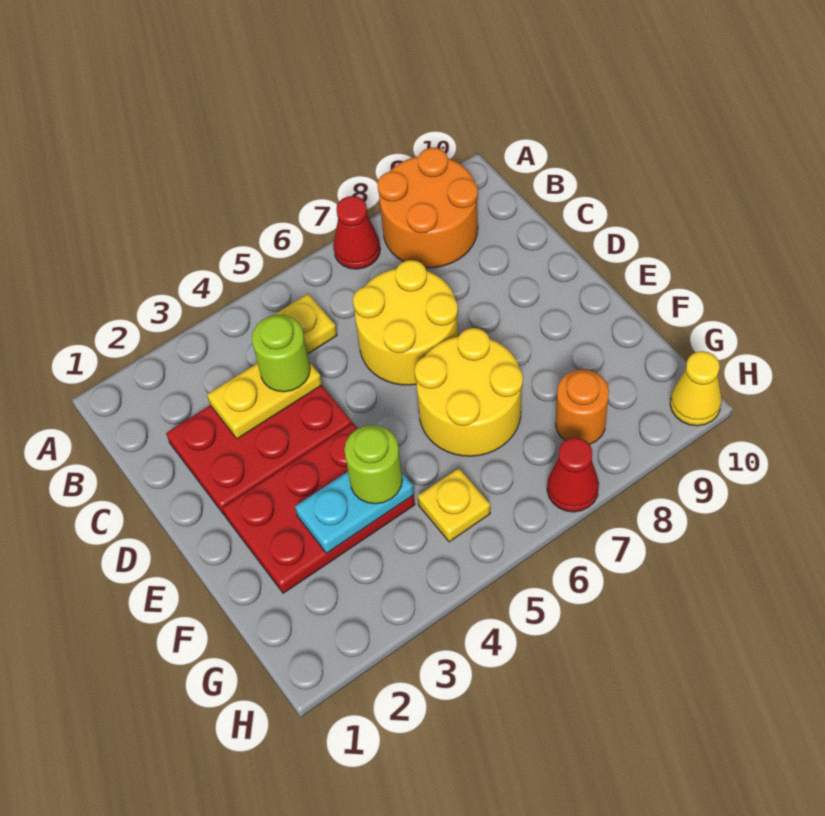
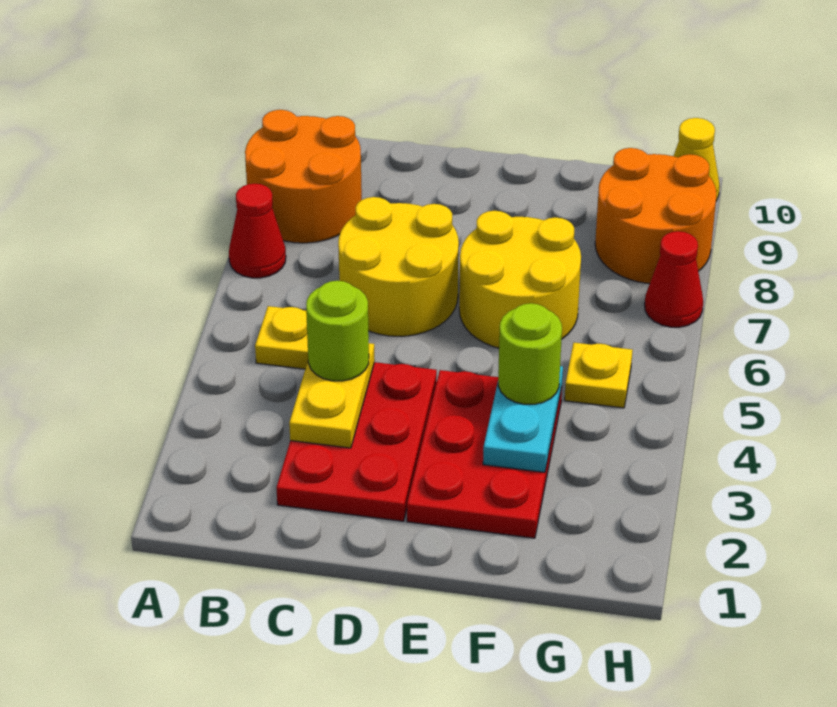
orange 1x1 round brick [555,370,609,444] -> orange 2x2 round brick [595,148,716,284]

